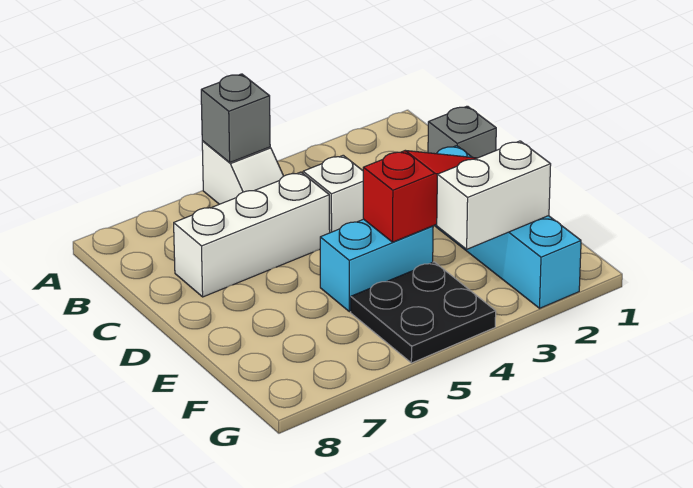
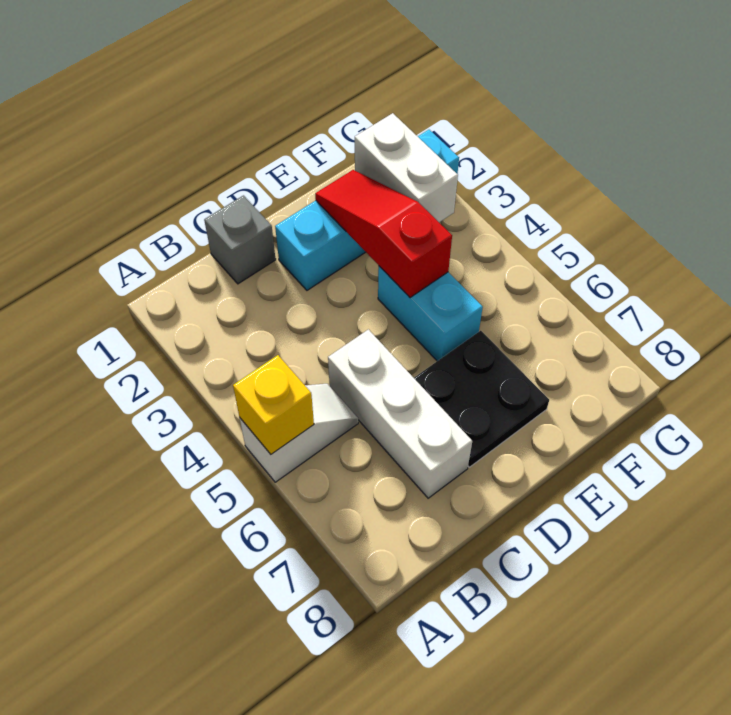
grey 1x1 brick [201,74,270,163] -> yellow 1x1 brick [233,355,314,454]
white 1x1 brick [303,155,363,233] -> none
black 2x2 plate [351,262,496,363] -> black 2x2 plate moved to [414,331,549,467]

